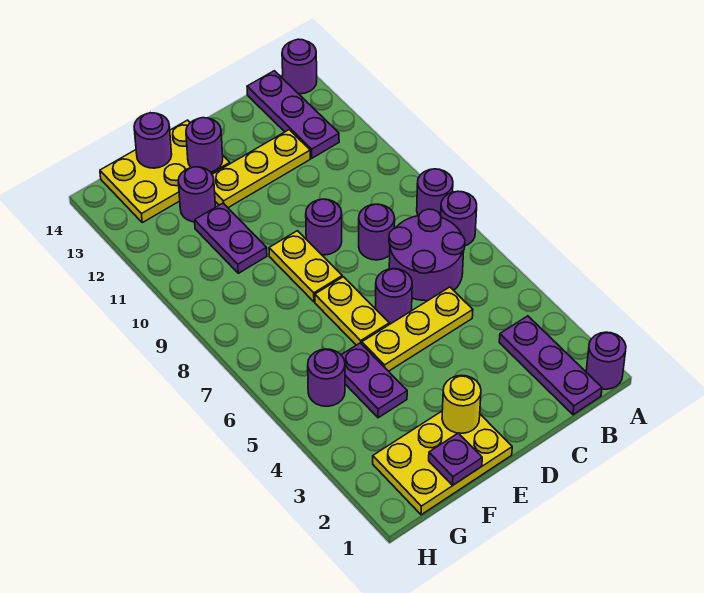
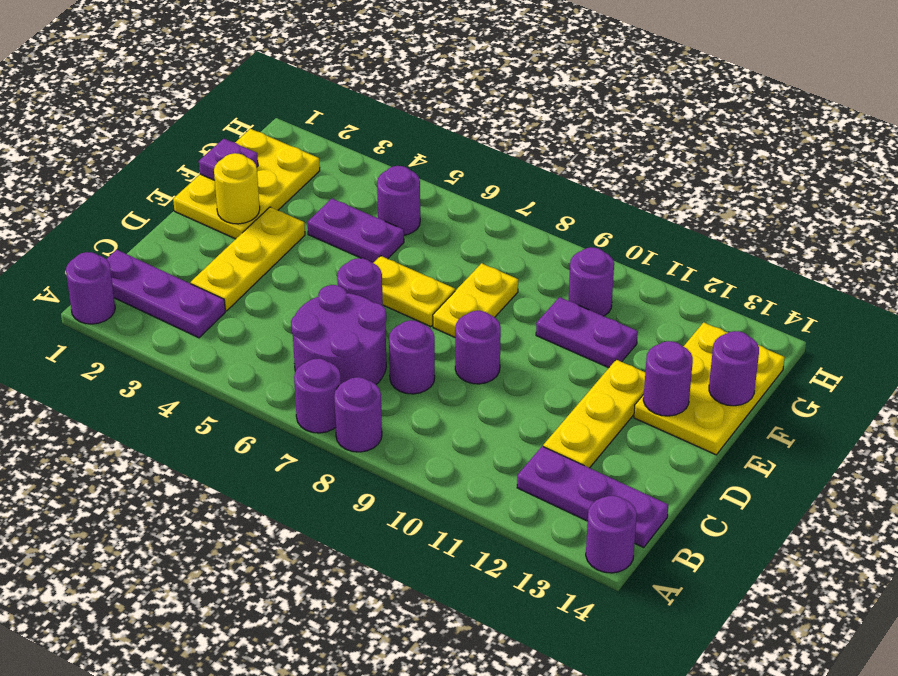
yellow 1x3 plate [362,287,473,371] -> yellow 1x3 plate moved to [191,207,305,311]
yellow 1x2 plate [269,231,342,302] -> yellow 1x2 plate turned to [433,263,518,337]
purple 1x1 round brick [178,167,215,222] -> purple 1x1 round brick moved to [568,247,614,316]

